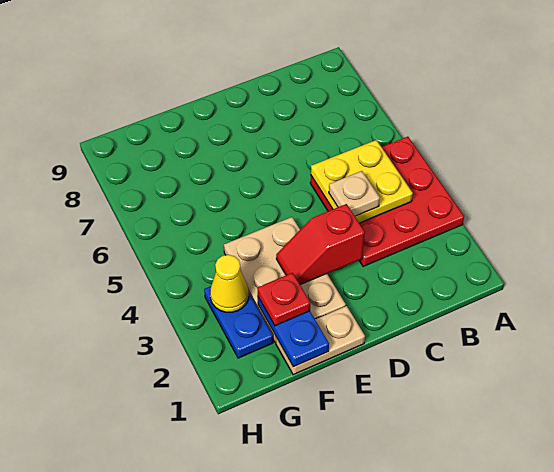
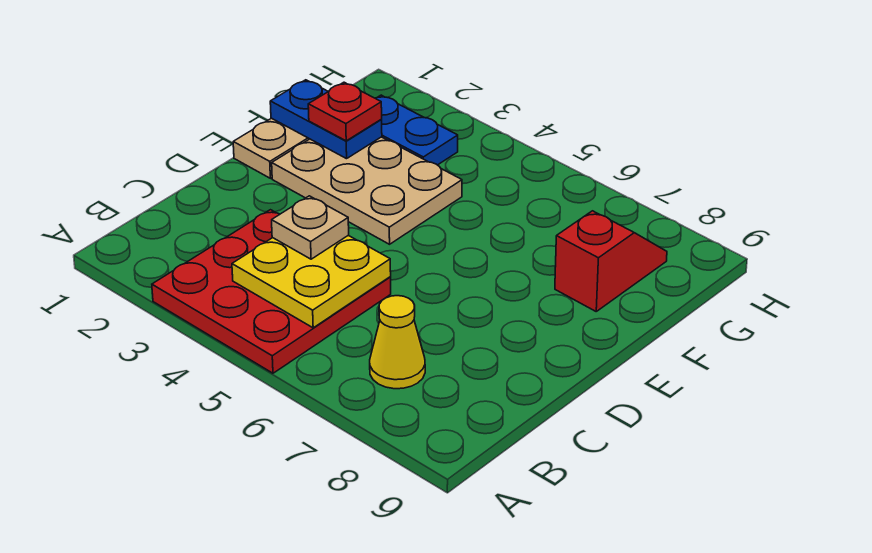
red 1x2 slope [276,204,365,285] -> red 1x2 slope moved to [555,211,667,311]
yellow 1x1 cone [210,255,249,312] -> yellow 1x1 cone moved to [370,296,425,389]

